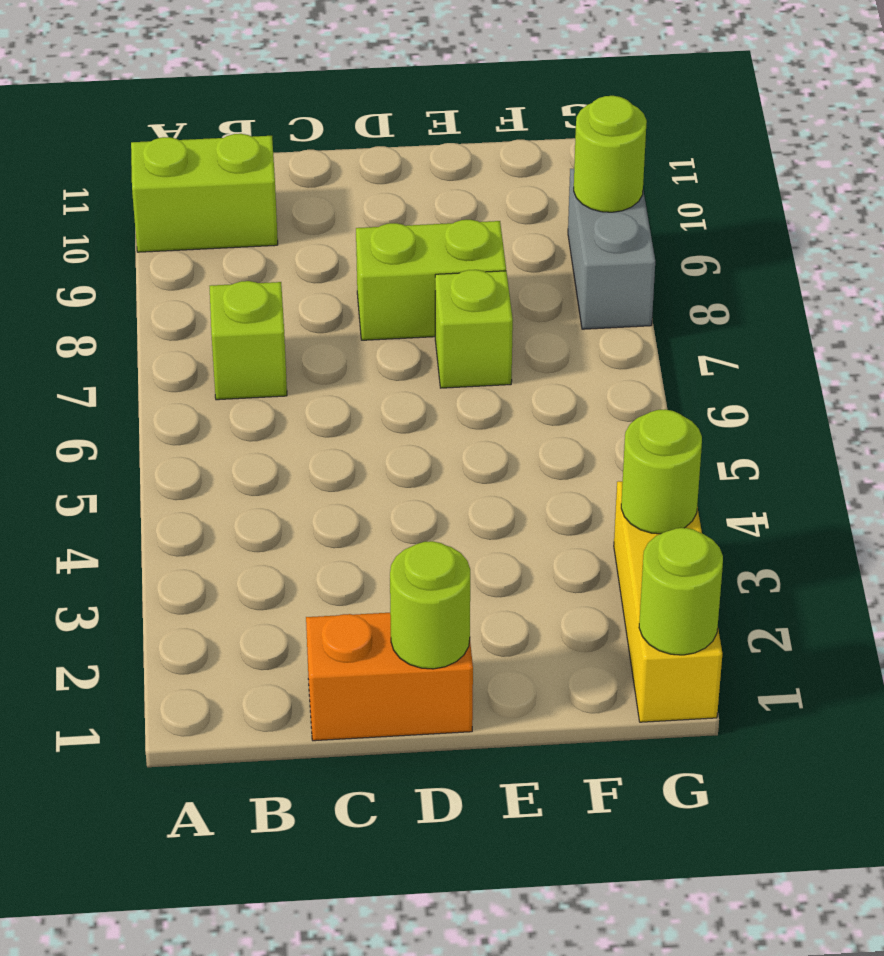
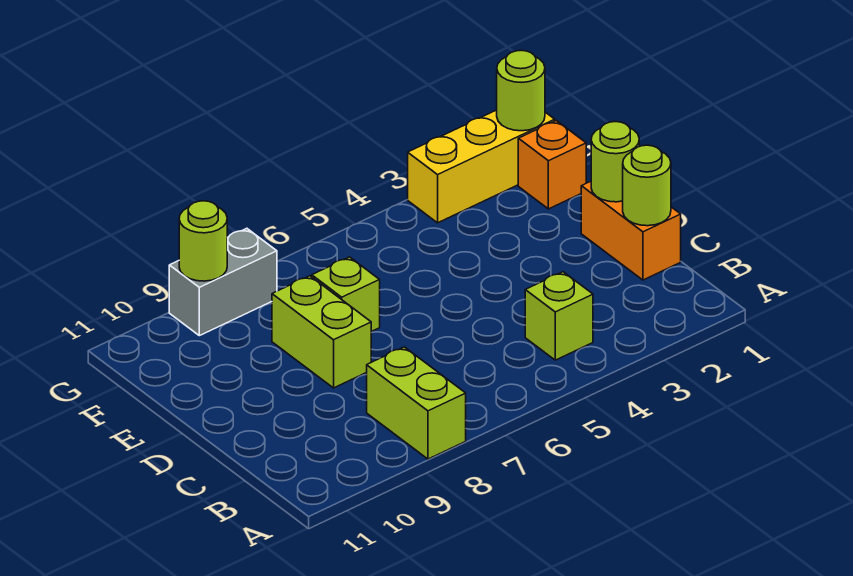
lime 1x2 brick [131,134,278,252] -> lime 1x2 brick moved to [367,347,466,459]
lime 1x1 brick [209,281,287,400] -> lime 1x1 brick moved to [525,272,593,360]
none -> orange 1x1 brick [518,121,586,209]
lime 1x1 round brick [621,409,702,534] -> lime 1x1 round brick moved to [623,145,671,226]

